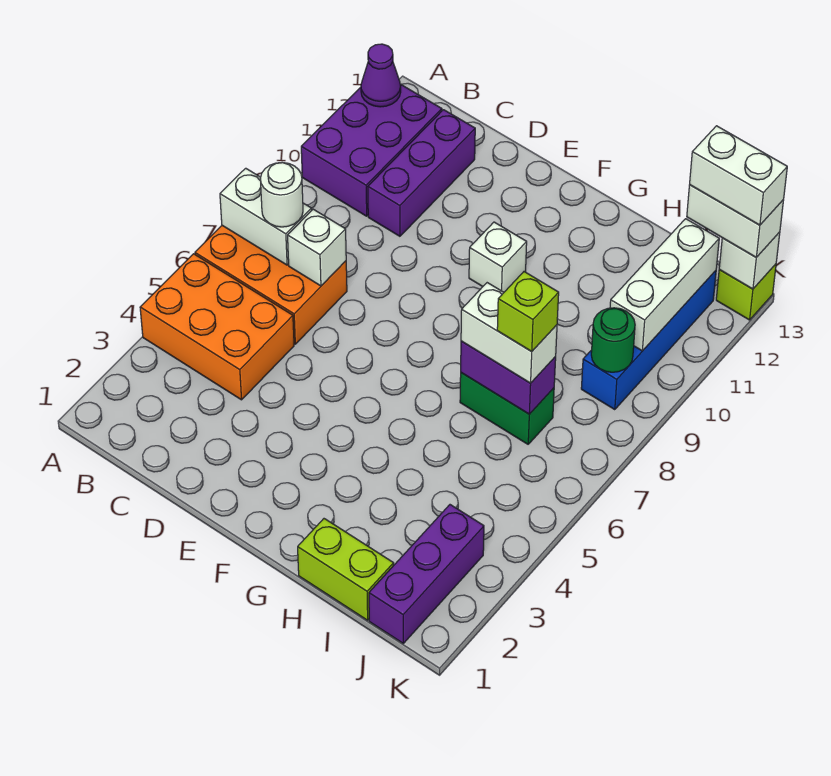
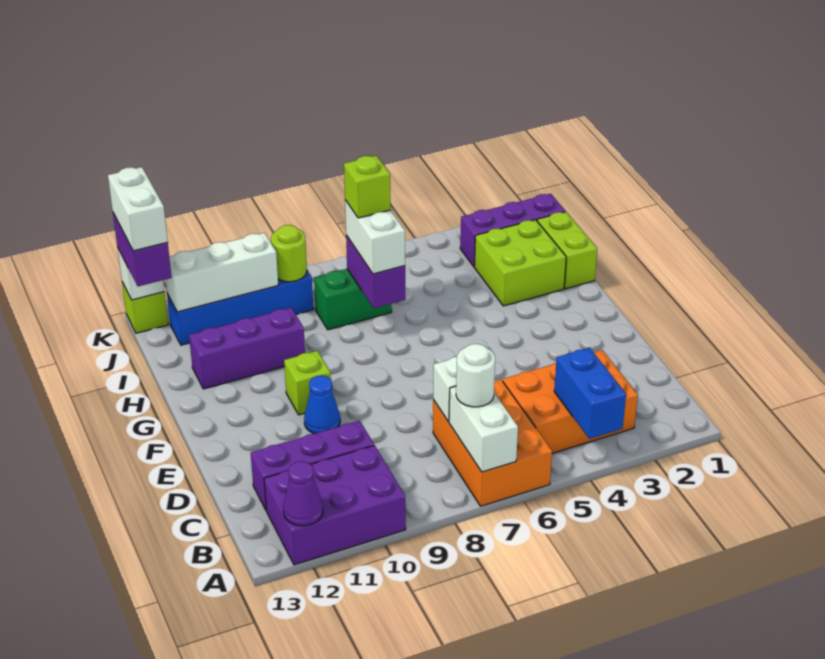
orange 2x3 brick [140,254,294,400] -> orange 2x3 brick turned to [503,350,638,453]
none -> blue 1x2 brick [554,348,626,439]
none -> blue 1x1 cone [304,375,340,434]
white 1x1 brick [469,222,527,292] -> lime 1x1 brick [284,351,331,415]
none -> lime 2x2 brick [474,220,566,306]
green 1x2 brick [460,373,554,444] -> green 1x2 brick turned to [314,269,392,330]
none -> purple 1x3 brick [189,308,305,389]
green 1x1 round brick [591,308,635,372] -> lime 1x1 round brick [271,225,307,282]
white 1x2 brick [687,185,784,257] -> purple 1x2 brick [113,213,172,286]

